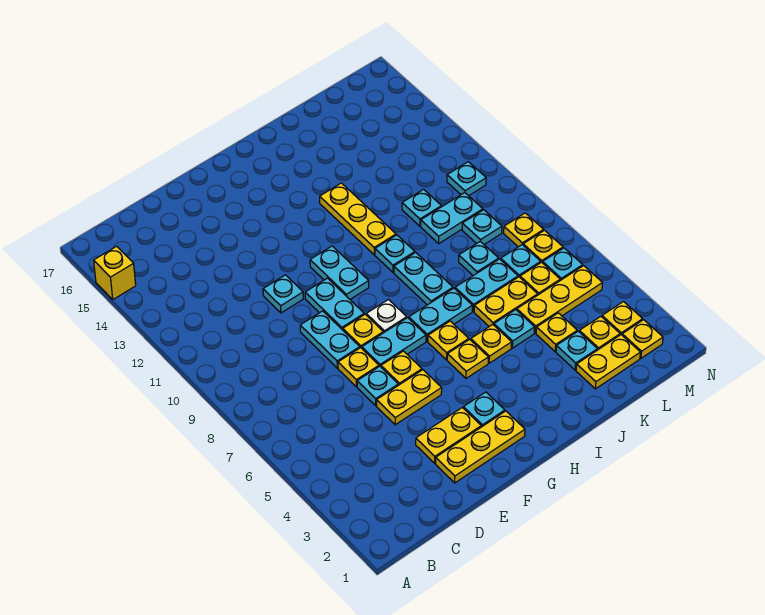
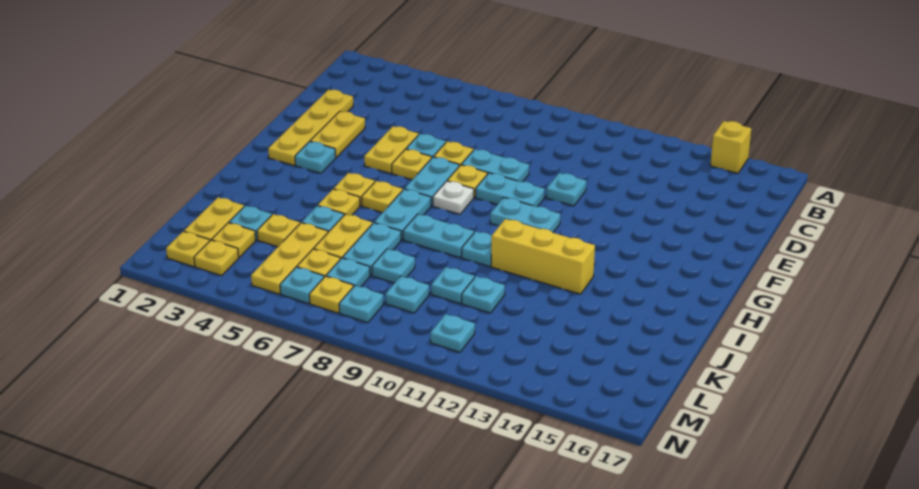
yellow 1x3 plate [436,411,525,483] -> yellow 1x4 plate [268,90,353,165]
yellow 1x3 plate [320,183,396,255] -> yellow 1x3 brick [491,219,595,294]
cyan 1x2 plate [421,193,483,243] -> cyan 1x1 plate [431,267,474,304]
yellow 1x1 plate [504,213,544,247] -> cyan 1x1 plate [339,286,384,323]

